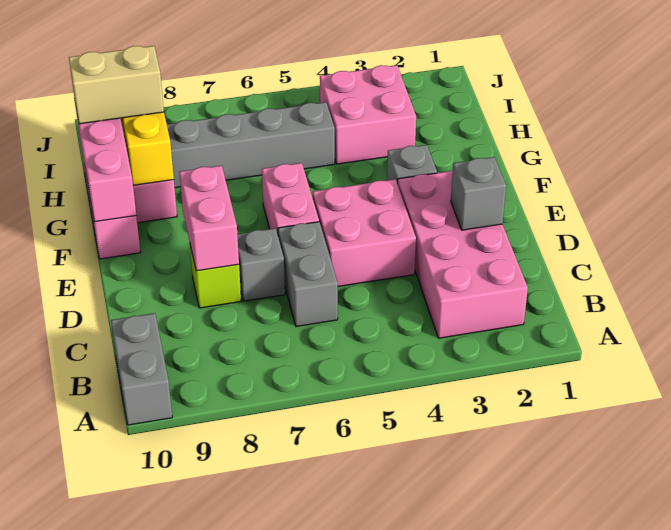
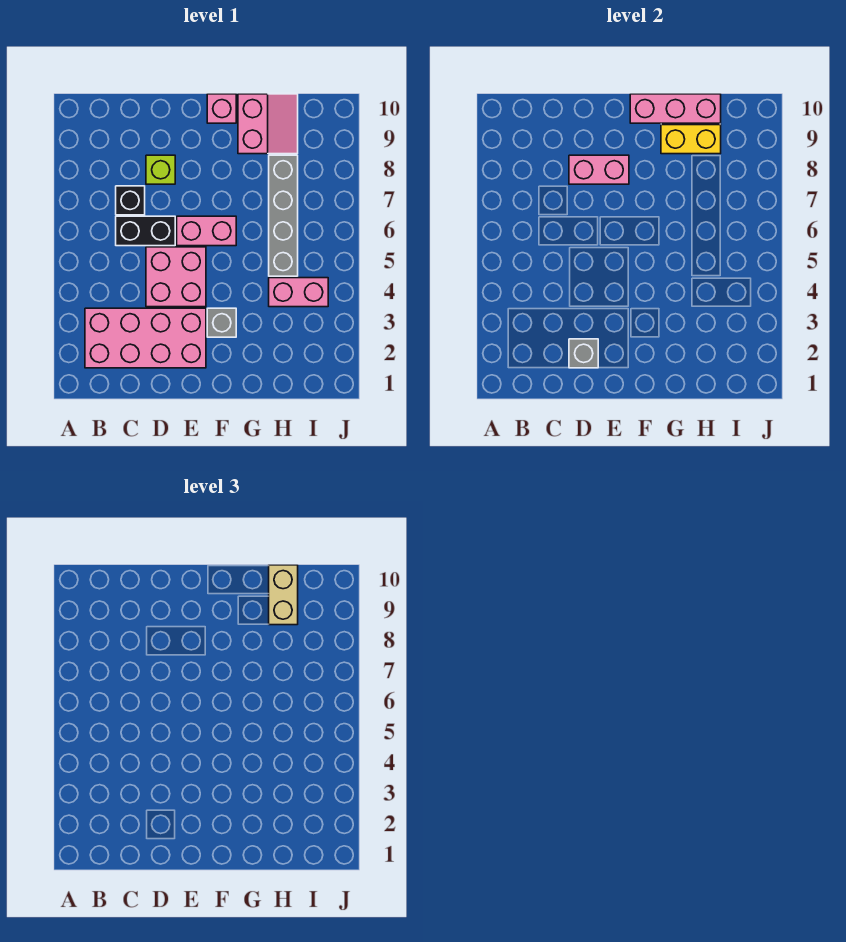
grey 1x2 brick [111,313,172,425] -> none
grey 1x2 brick [278,222,338,327] -> black 1x2 brick [116,216,175,246]
none -> black 1x1 brick [116,186,145,215]
grey 1x1 brick [237,228,285,301] -> none
pink 2x2 brick [320,65,416,164] -> pink 1x2 brick [269,278,328,307]

